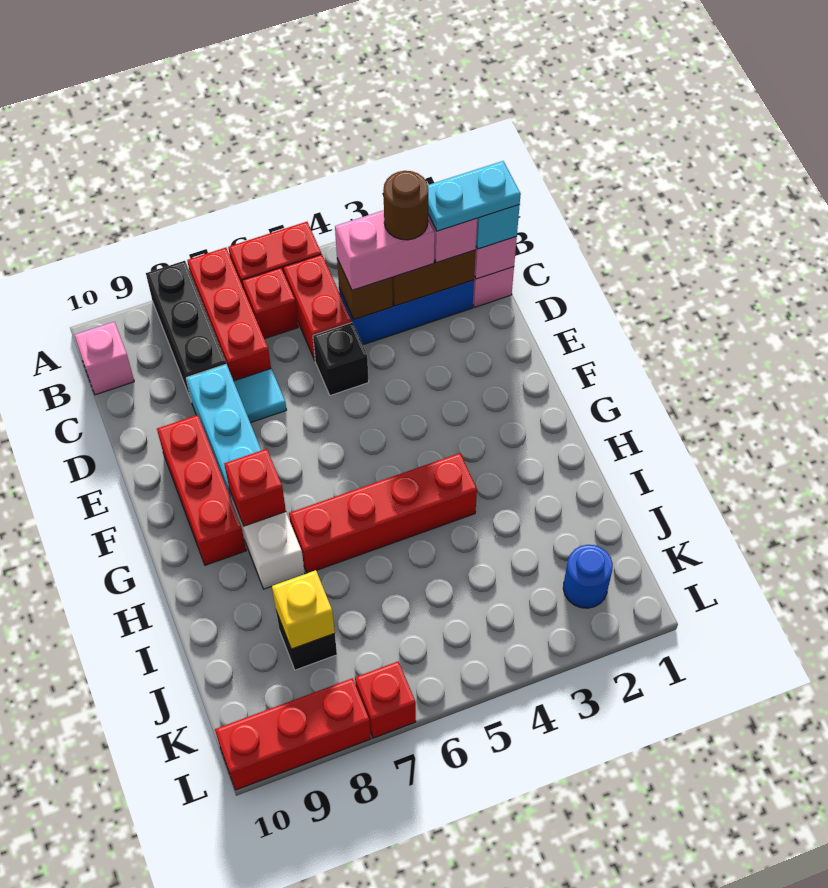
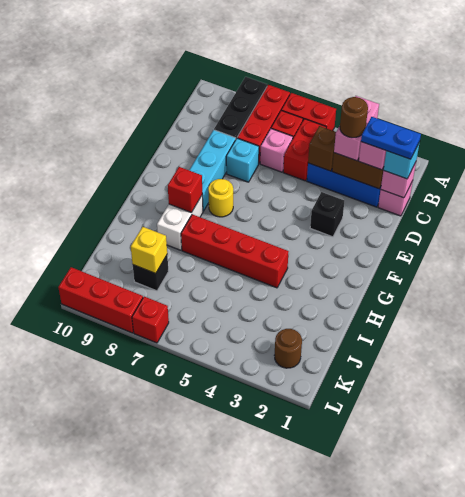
pink 1x1 brick [74,322,134,395] -> pink 1x1 brick moved to [260,129,293,172]
cyan 1x2 plate [428,161,521,231] -> blue 1x2 plate [361,117,421,159]
pink 1x2 brick [335,210,435,290] -> pink 1x2 brick turned to [334,96,379,161]
black 1x1 brick [313,323,369,396] -> black 1x1 brick moved to [310,192,344,237]
cyan 1x1 tile [234,369,286,423] -> cyan 1x1 brick [226,138,259,182]
red 1x3 brick [157,415,246,565] -> none
none -> yellow 1x1 round brick [208,179,233,217]
blue 1x1 round brick [563,545,613,608] -> brown 1x1 round brick [274,329,302,368]

